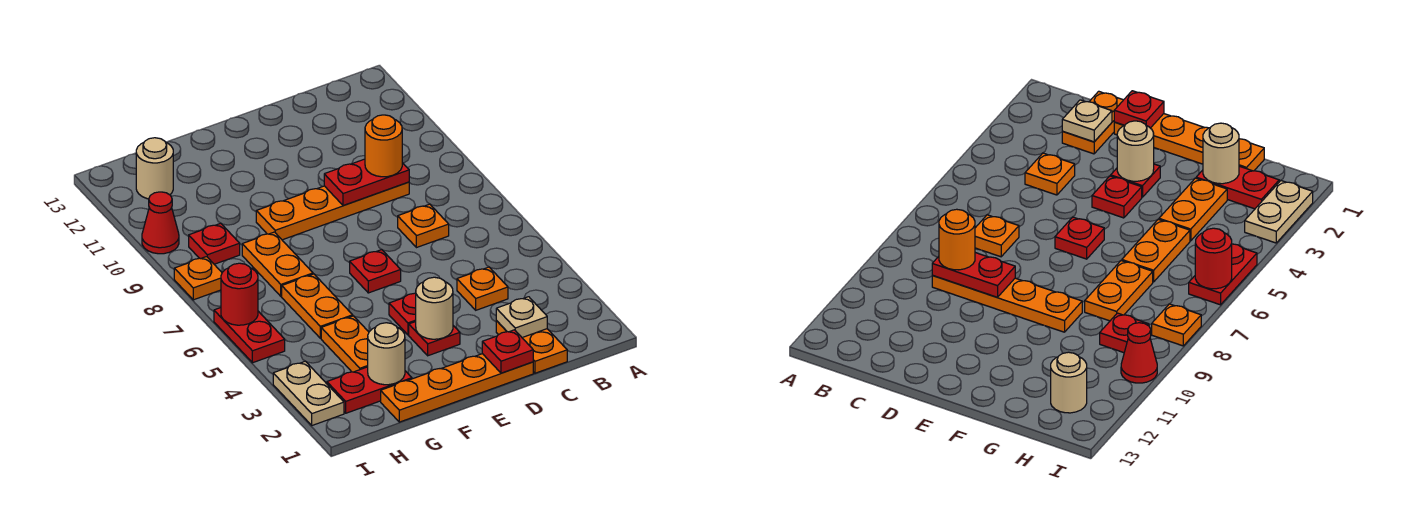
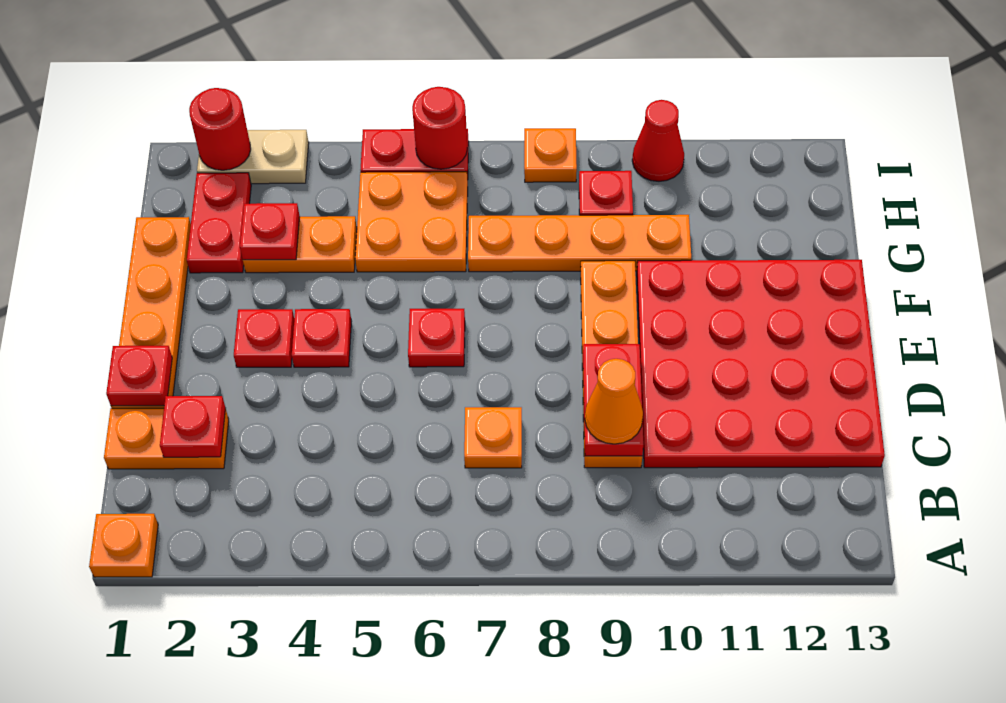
tan 1x1 plate [496,297,547,337] -> red 1x1 plate [160,396,225,457]
orange 1x1 plate [457,267,508,310] -> orange 1x1 plate moved to [89,514,158,577]
orange 1x1 round brick [365,115,402,177] -> orange 1x1 cone [585,359,643,444]
none -> red 4x4 plate [637,260,885,468]
tan 1x1 round brick [416,277,453,339] -> none
tan 1x1 round brick [368,323,405,385] -> none
none -> red 1x1 plate [240,203,300,260]
orange 1x2 plate [282,274,353,338] -> orange 2x2 plate [355,172,468,272]
orange 1x2 plate [242,232,313,296] -> orange 1x4 plate [468,215,691,272]
tan 1x1 round brick [136,138,173,199] -> none
none -> red 1x1 round brick [189,88,251,170]

